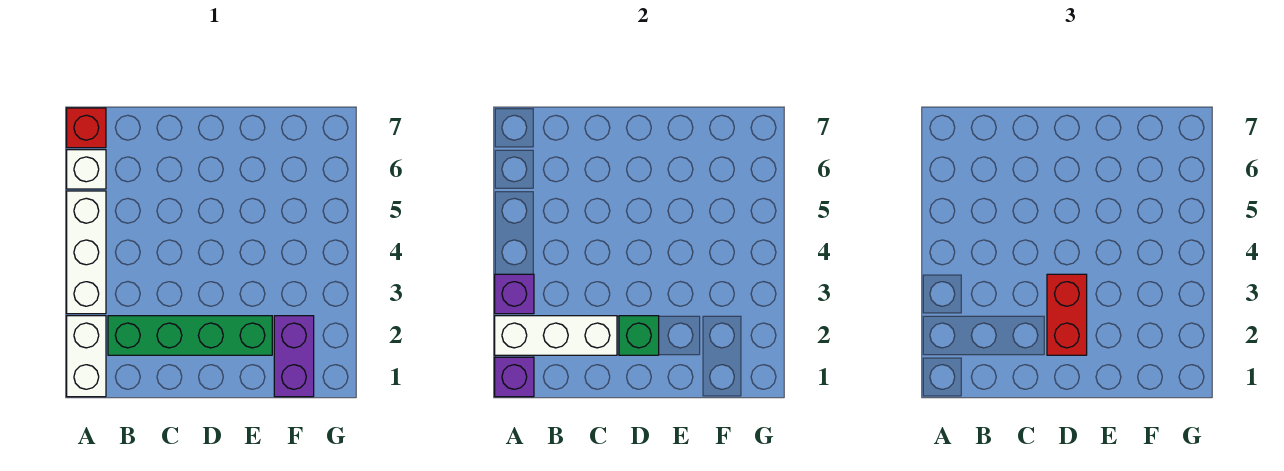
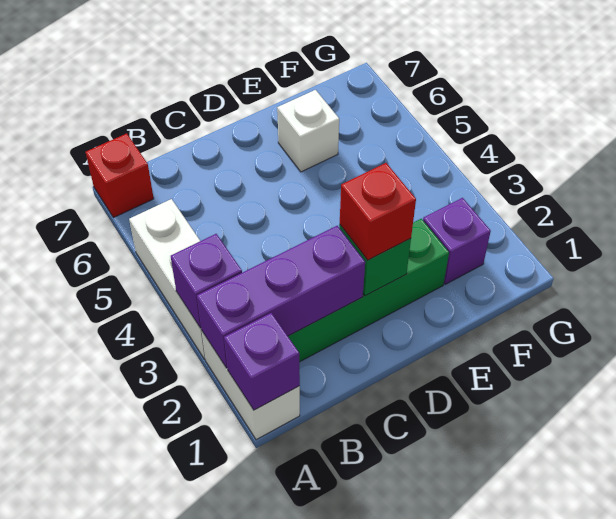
white 1x3 brick [495,316,617,355] -> purple 1x3 brick [197,226,365,368]
white 1x1 brick [67,150,106,189] -> white 1x1 brick moved to [277,90,339,172]
red 1x2 brick [1047,274,1087,355] -> red 1x1 brick [340,163,416,260]
purple 1x2 brick [274,316,314,397] -> purple 1x1 brick [423,198,491,284]

